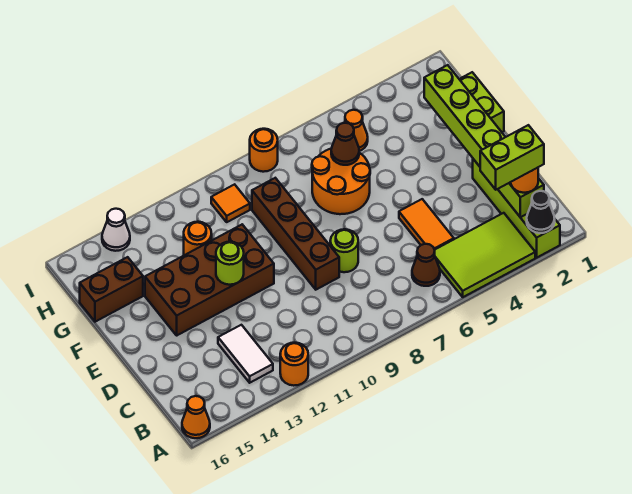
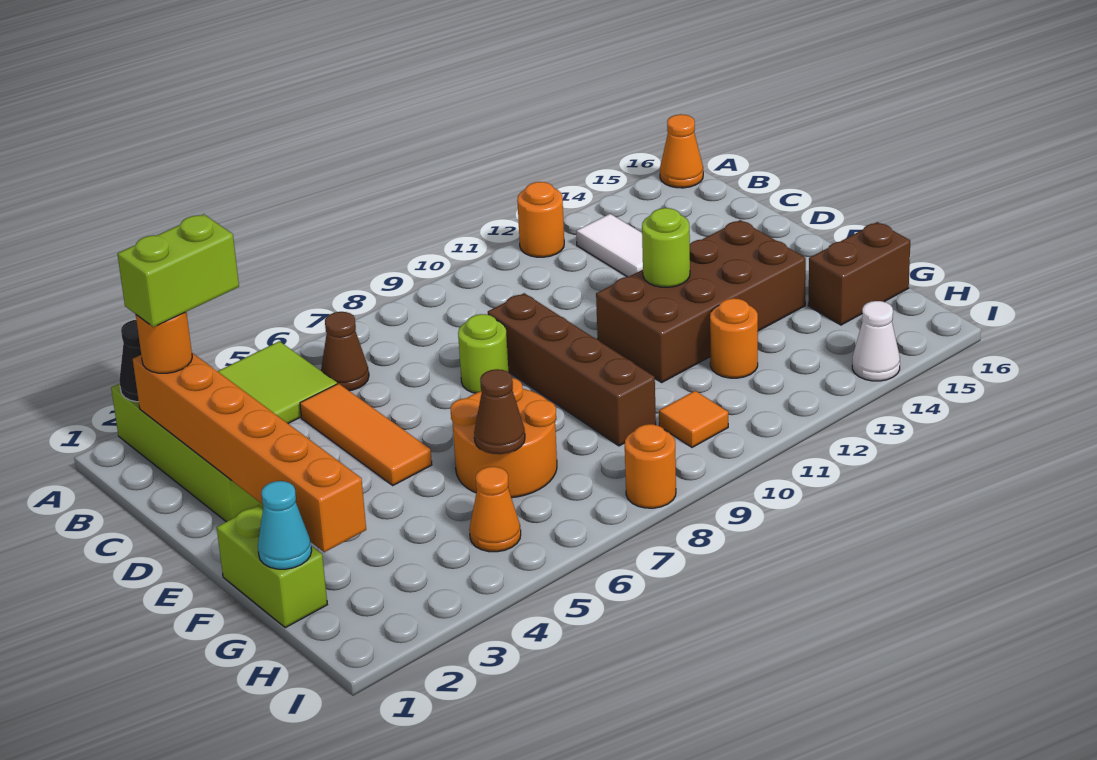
lime 1x6 brick [424,65,544,217] -> orange 1x6 brick [133,353,366,552]
orange 1x2 tile [399,199,454,250] -> orange 1x3 tile [300,384,432,485]
none -> cyan 1x1 cone [258,481,312,569]

